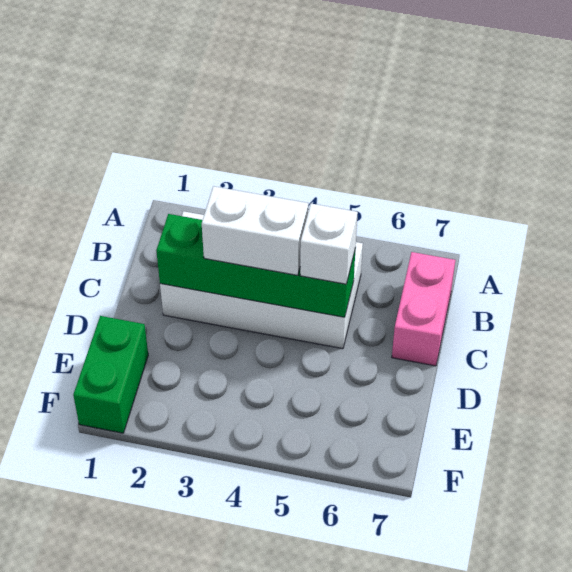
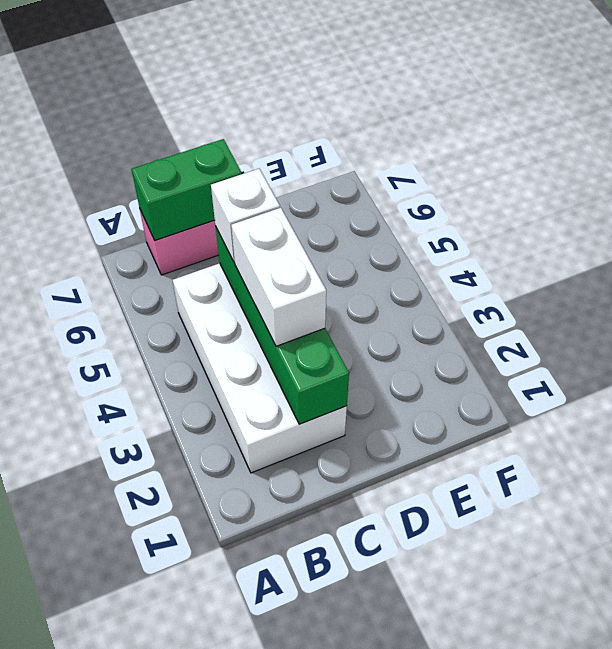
green 1x2 brick [73,316,148,433] -> green 1x2 brick moved to [132,139,241,240]

